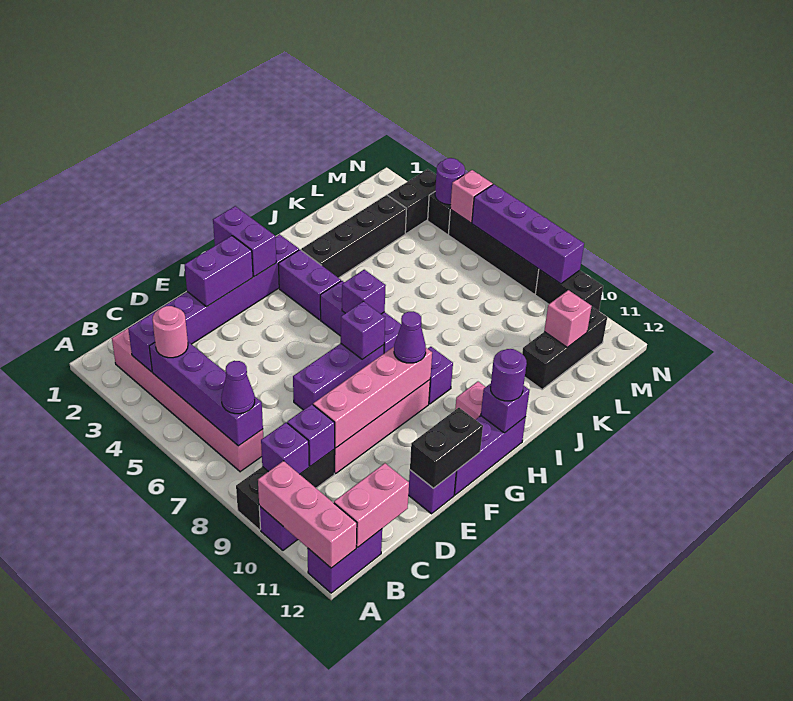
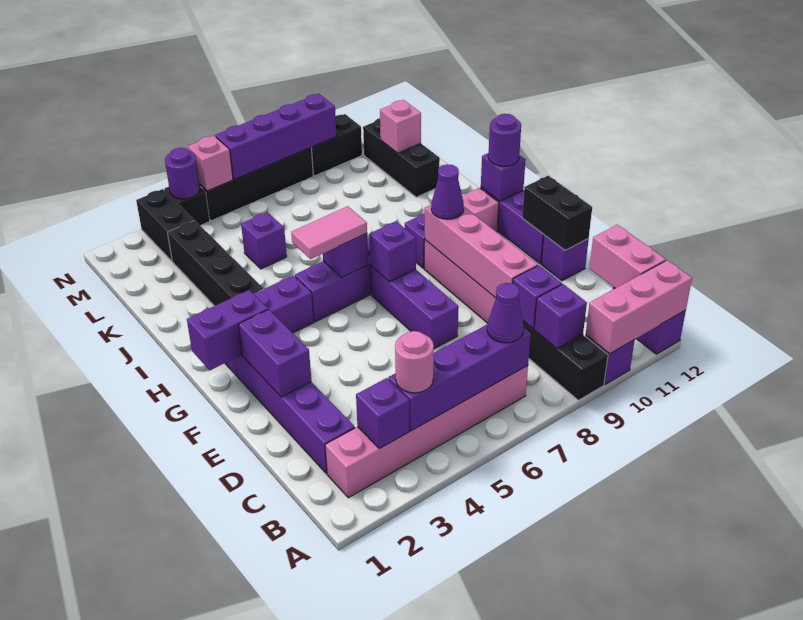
none -> pink 1x2 tile [291,206,367,259]
none -> purple 1x1 brick [241,212,287,269]

